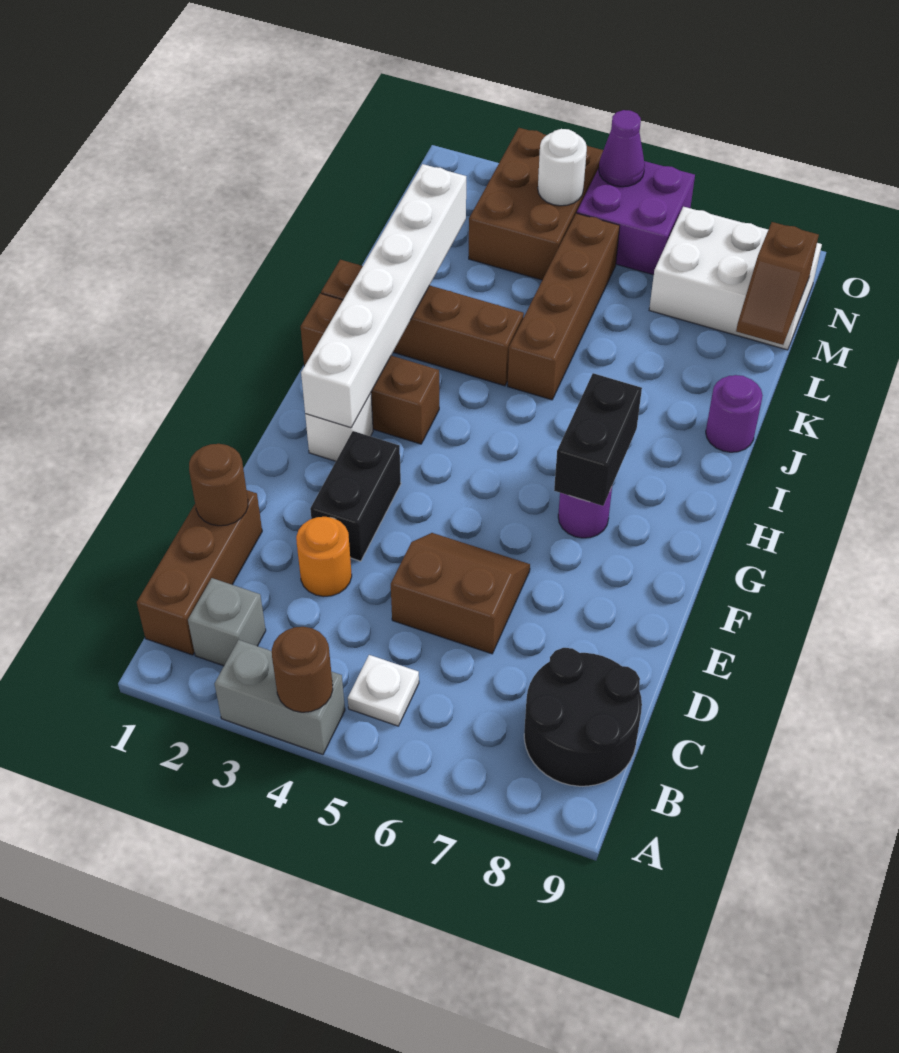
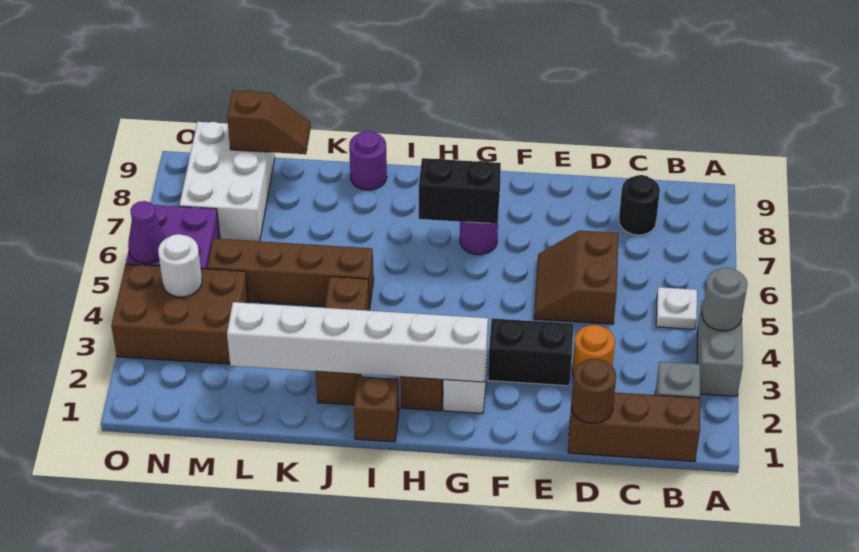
brown 1x1 round brick [272,627,333,712] -> grey 1x1 round brick [702,268,748,331]
black 2x2 round brick [524,648,642,786] -> black 1x1 round brick [619,175,660,235]
brown 1x4 brick [321,260,524,386] -> brown 1x3 brick [315,277,370,405]

